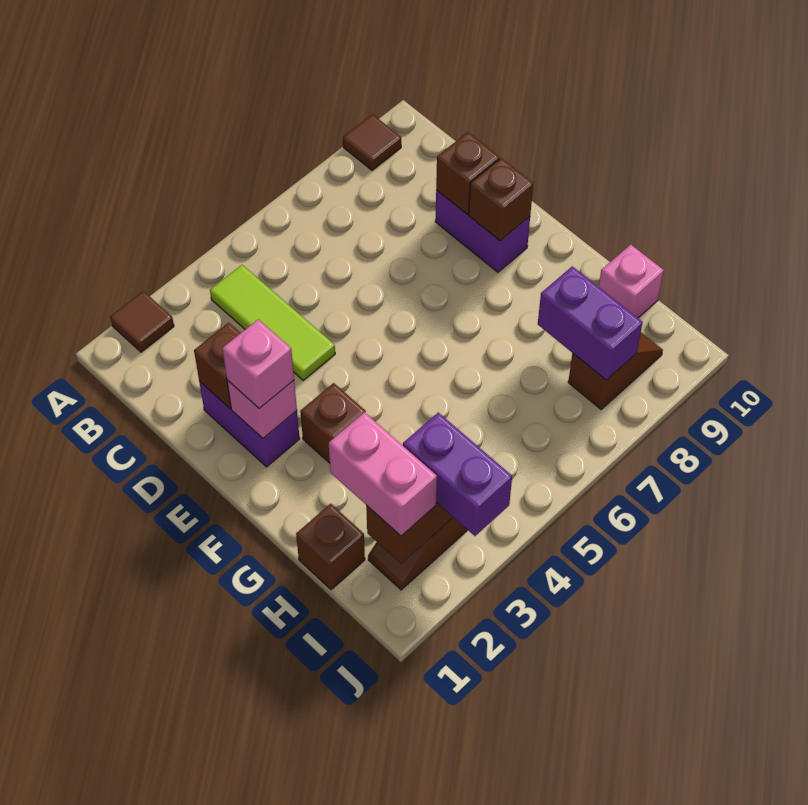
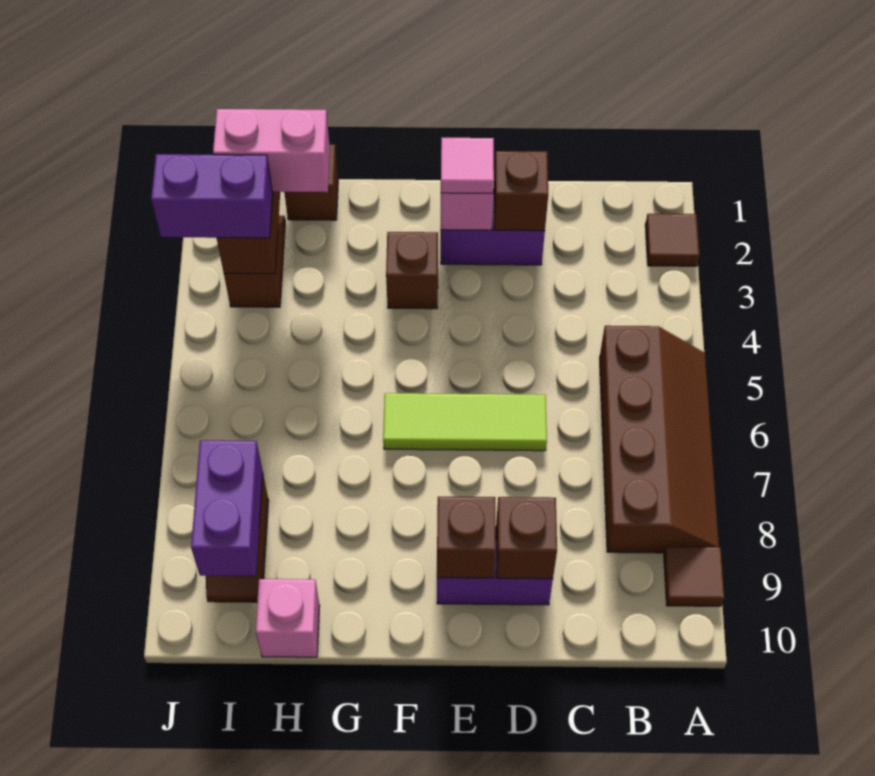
none -> brown 2x4 slope [599,326,719,553]
lime 1x3 tile [210,265,335,380] -> lime 1x3 tile moved to [383,393,547,451]
pink 1x1 brick [222,319,294,408] -> pink 1x1 tile [441,138,494,194]
purple 1x2 brick [538,266,643,380] -> purple 1x2 brick turned to [191,440,263,576]

